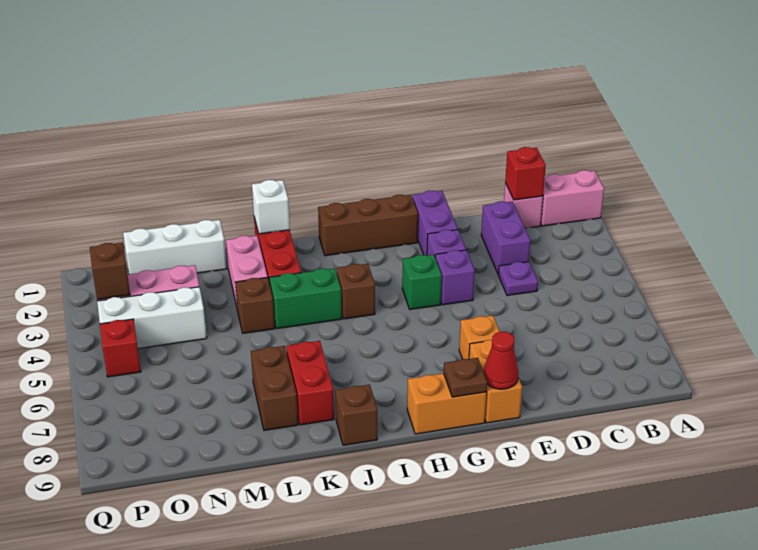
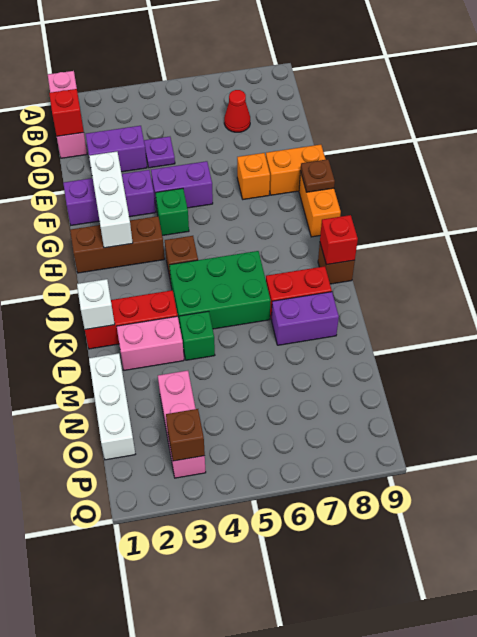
purple 1x1 brick [435,250,475,305] -> purple 1x2 brick [151,161,213,209]
red 1x1 cone [483,332,519,389] -> red 1x1 cone moved to [224,90,250,132]
brown 1x3 brick [318,195,418,256] -> brown 1x3 brick turned to [70,216,165,273]
green 1x2 brick [269,268,342,329] -> green 2x3 brick [169,251,271,329]
brown 1x1 brick [235,277,275,333] -> green 1x1 brick [179,311,215,360]
brown 1x2 brick [251,346,298,430] -> purple 1x2 brick [271,292,339,345]
white 1x3 brick [97,287,207,349] -> white 1x3 brick moved to [89,152,133,248]
red 1x1 brick [100,319,141,377] -> red 1x1 brick moved to [320,215,358,265]

